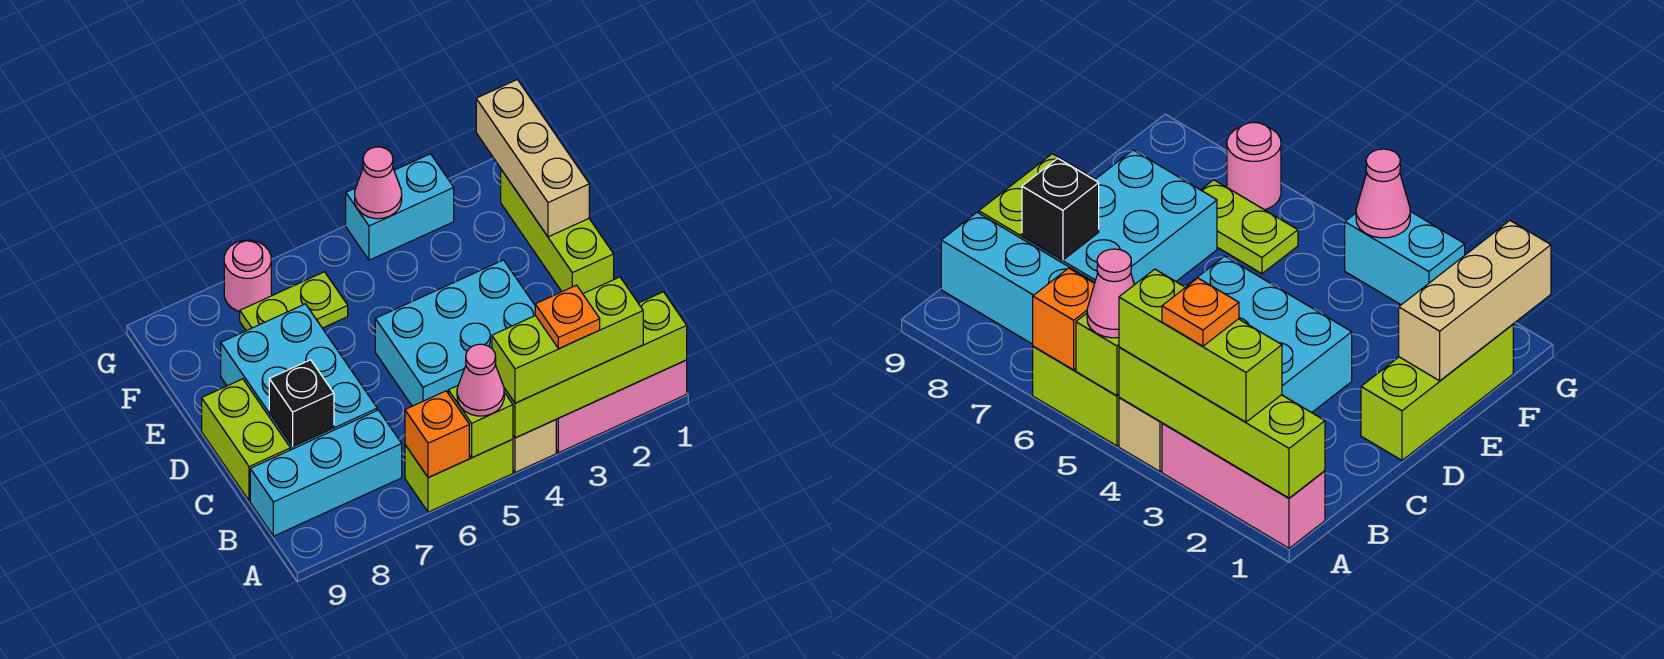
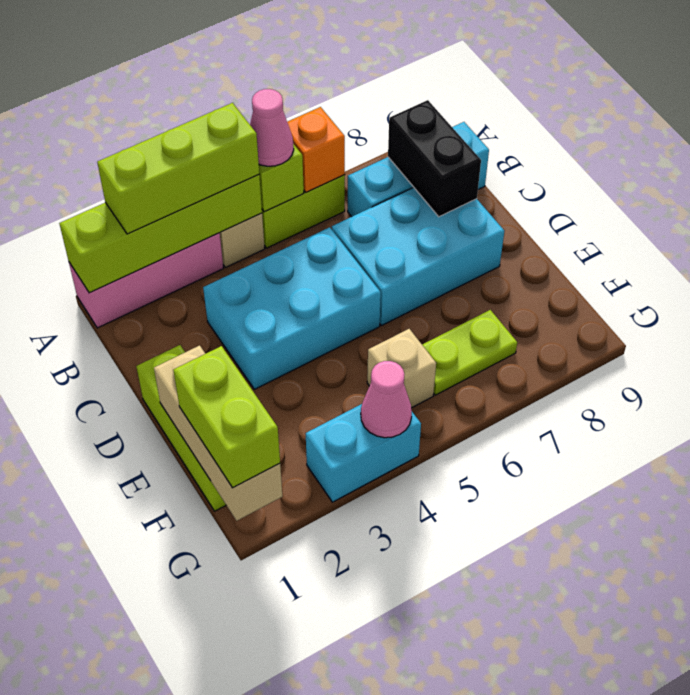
orange 1x1 plate [535,285,600,349] -> none
cyan 2x3 brick [221,304,377,450] -> cyan 2x3 brick turned to [332,187,504,325]
black 1x1 brick [269,360,334,446] -> black 1x2 brick [388,100,481,217]
lime 1x2 brick [202,379,290,501] -> lime 1x2 brick moved to [173,346,280,488]
none -> tan 1x1 brick [367,329,436,408]
pink 1x1 round brick [224,240,271,312] -> none

